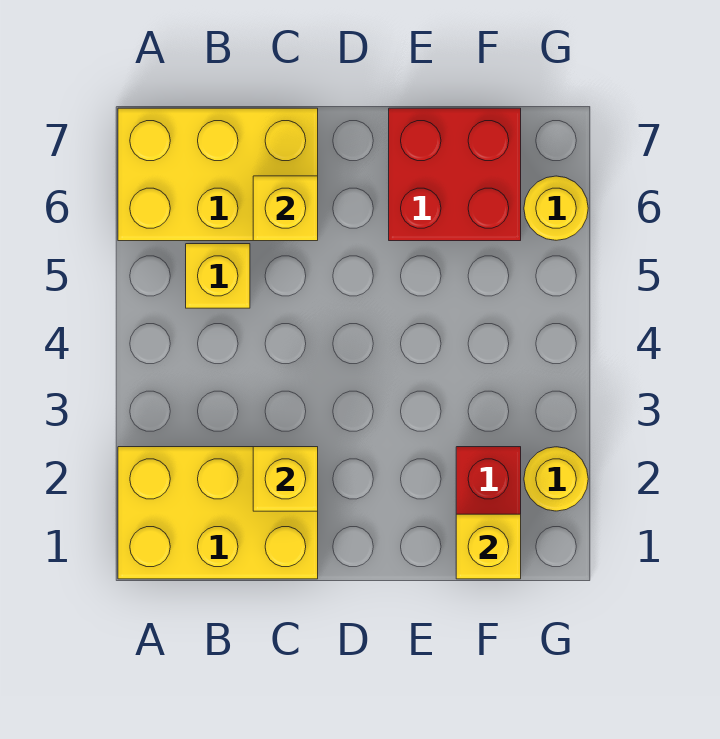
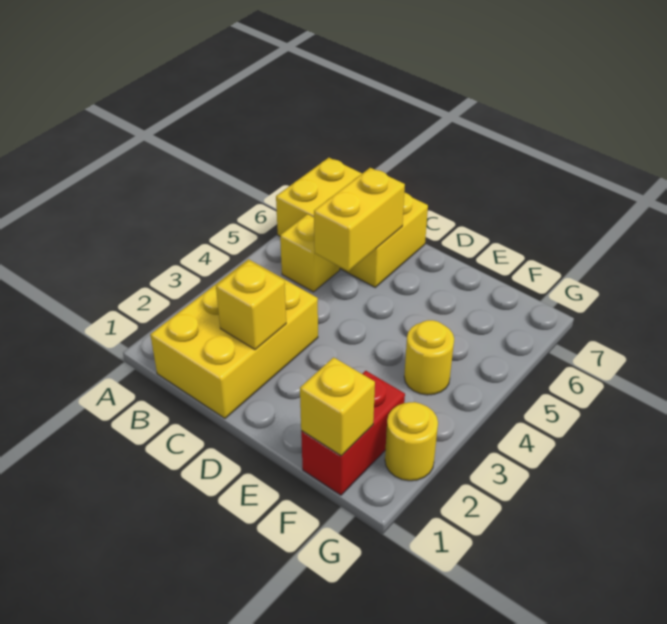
yellow 2x3 brick [118,447,318,579] -> yellow 2x3 brick turned to [150,259,318,418]
yellow 1x1 brick [253,176,318,241] -> yellow 1x2 brick [314,168,405,271]
red 2x2 brick [389,108,521,241] -> none
yellow 1x1 round brick [524,176,588,240] -> yellow 1x1 round brick moved to [404,320,454,395]

